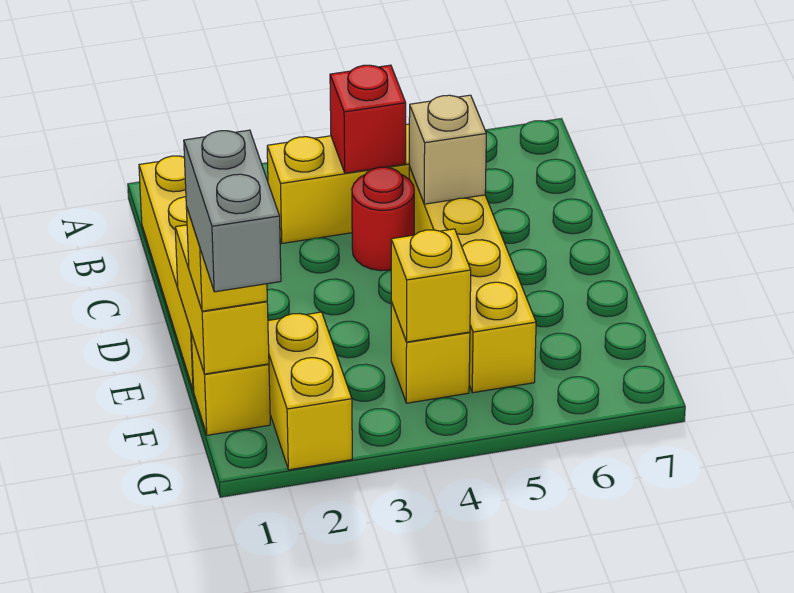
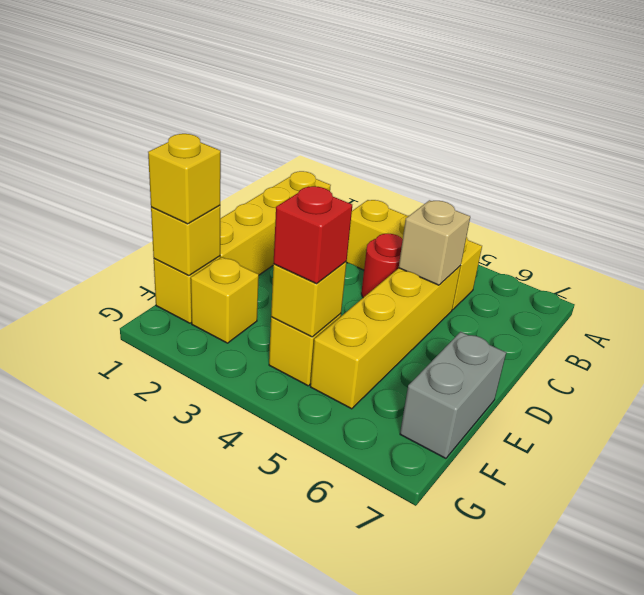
red 1x1 brick [330,65,406,173] -> red 1x1 brick moved to [273,186,352,284]
yellow 1x2 brick [175,225,269,374] -> yellow 1x1 brick [151,205,220,276]
grey 1x2 brick [184,130,281,292] -> grey 1x2 brick moved to [400,332,506,458]
yellow 1x2 brick [268,312,352,470] -> yellow 1x1 brick [191,257,259,343]

